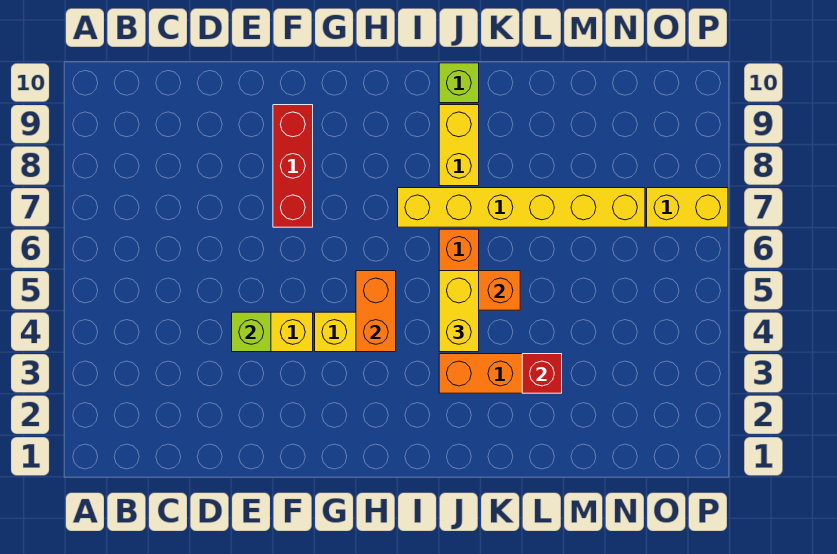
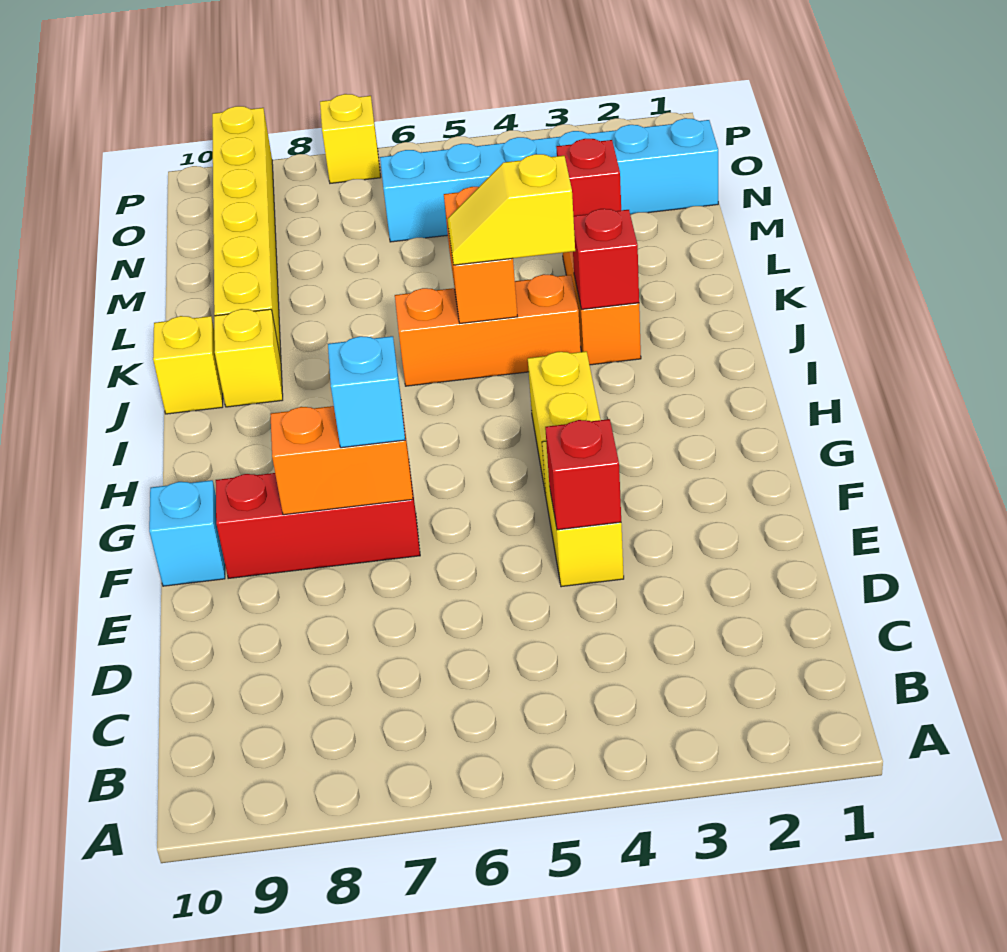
lime 1x1 brick [232,312,271,352] -> red 1x1 brick [545,419,621,530]
none -> cyan 1x1 brick [328,336,405,448]
none -> cyan 1x1 brick [149,480,225,586]
orange 1x2 brick [356,271,396,352] -> orange 1x2 brick moved to [270,406,413,515]
yellow 1x6 brick [398,188,645,227] -> yellow 1x6 brick moved to [212,106,281,360]
none -> red 1x1 brick [573,209,639,310]
yellow 1x2 brick [439,271,479,352] -> yellow 1x2 slope [448,154,575,265]
yellow 1x2 brick [439,105,479,186] -> yellow 1x1 brick [214,309,283,407]
lime 1x1 brick [439,63,479,103] -> yellow 1x1 brick [153,316,223,414]
none -> cyan 1x6 brick [380,118,718,242]
yellow 1x2 brick [647,188,728,227] -> yellow 1x1 brick [320,94,381,183]

